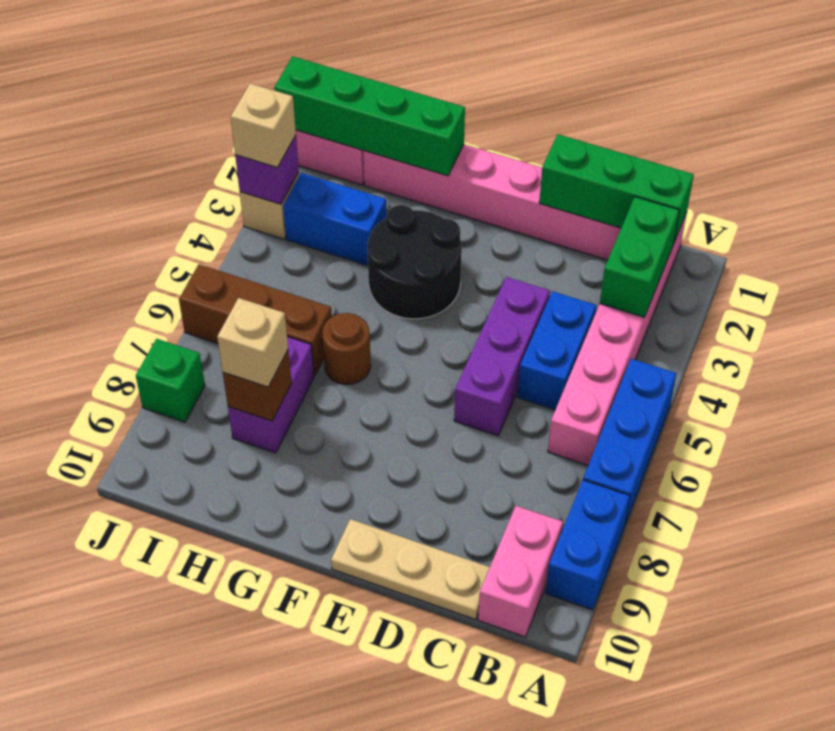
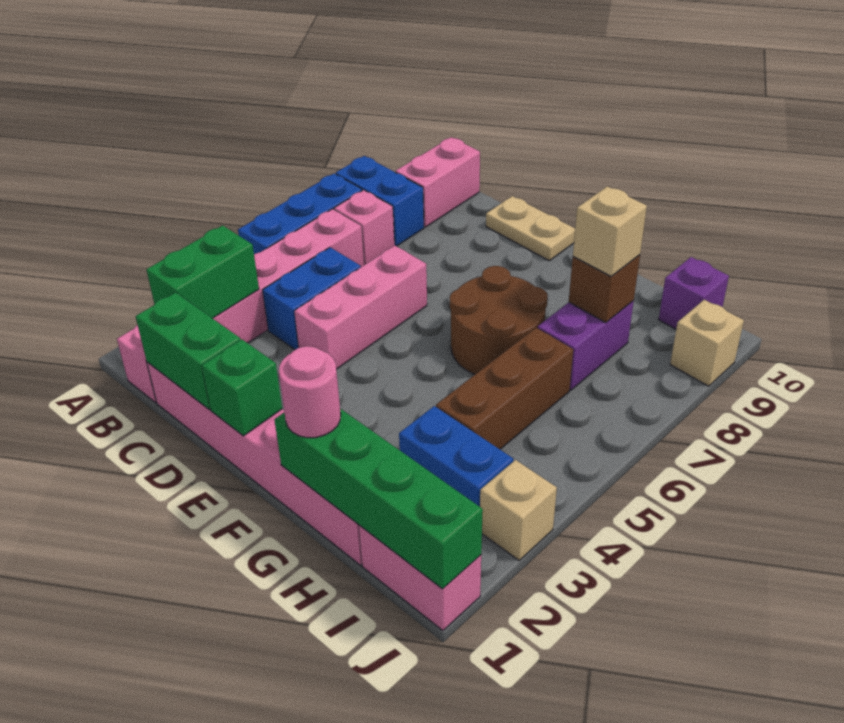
blue 1x2 brick [546,480,630,610] -> blue 1x2 brick turned to [336,156,424,246]
green 1x3 brick [539,134,694,242] -> green 1x2 brick [136,292,240,409]
none -> pink 1x1 brick [334,190,394,265]
tan 1x3 plate [331,519,490,619] -> tan 1x2 plate [486,196,575,261]
purple 1x3 brick [454,277,550,436] -> pink 1x3 brick [294,245,427,369]
black 2x2 round brick [367,205,462,319] -> none
none -> pink 1x1 round brick [279,346,341,438]
brown 1x1 round brick [322,313,371,385] -> brown 2x2 round brick [450,266,548,374]
brown 1x3 brick [179,264,332,375] -> brown 1x3 brick turned to [436,328,573,449]
purple 1x1 brick [235,136,299,204] -> purple 1x1 brick moved to [659,257,729,329]
tan 1x1 brick [231,83,296,167] -> tan 1x1 brick moved to [670,300,744,386]
green 1x1 brick [136,339,205,422] -> green 1x1 brick moved to [202,339,282,436]

